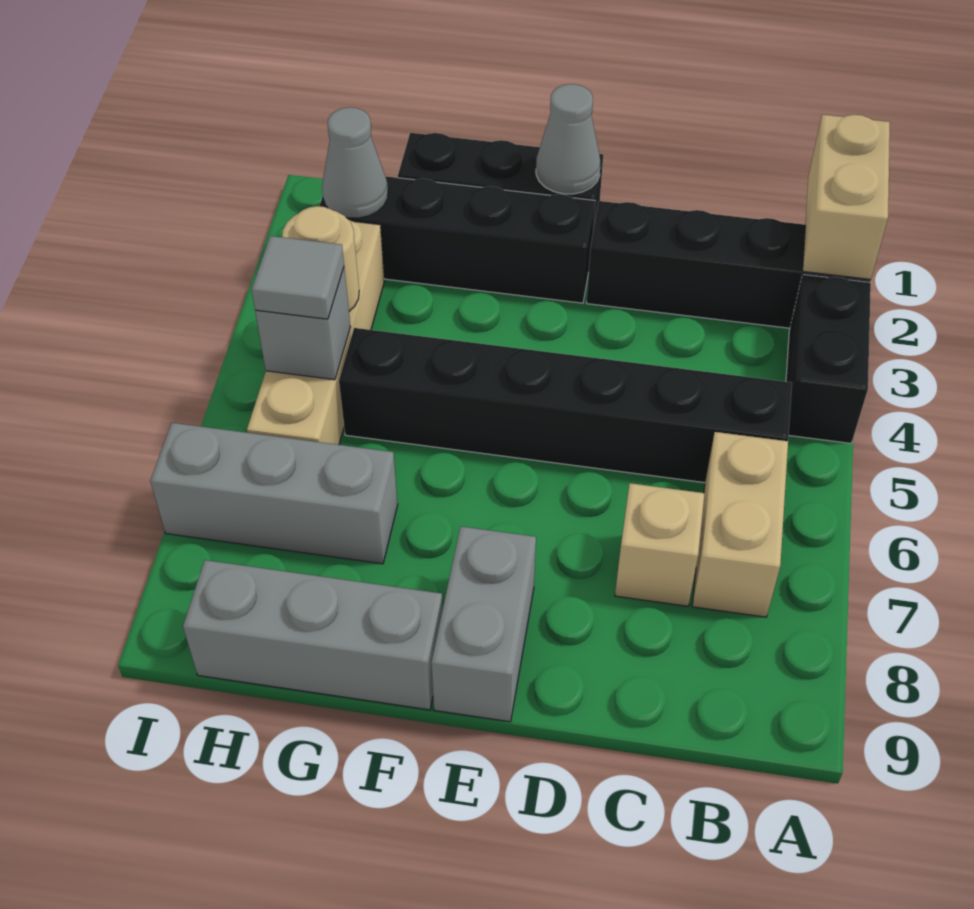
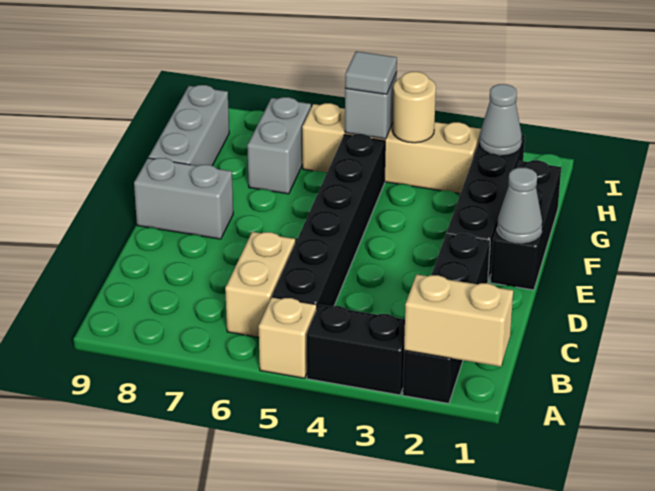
tan 1x2 brick [692,432,788,617] -> tan 1x2 brick turned to [225,232,295,337]
tan 1x1 brick [615,483,705,606] -> tan 1x1 brick moved to [259,297,317,378]
grey 1x3 brick [150,423,398,564] -> grey 1x2 brick [247,97,311,194]

